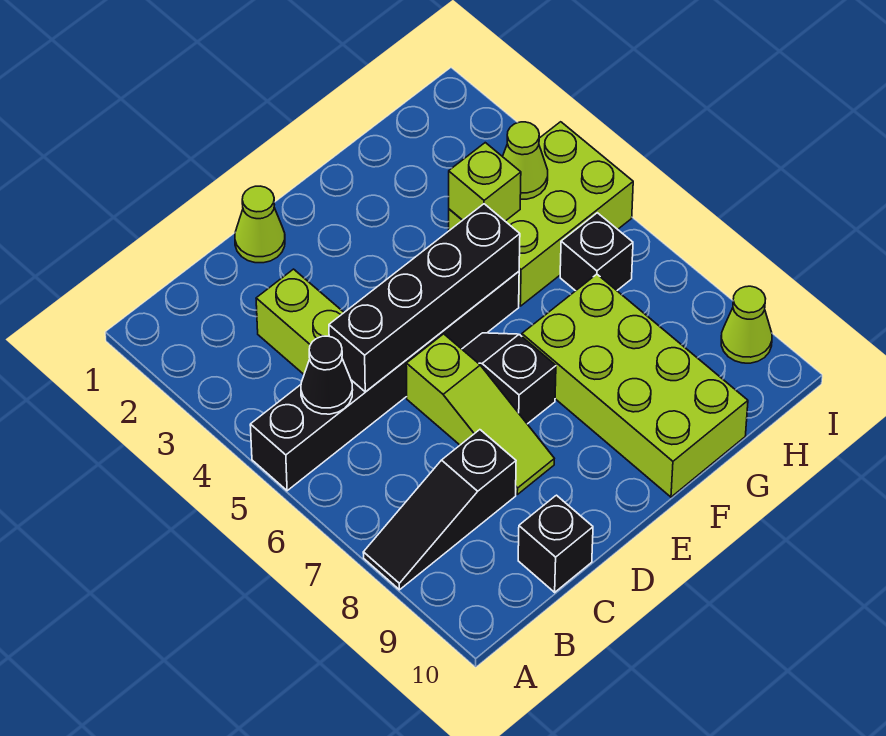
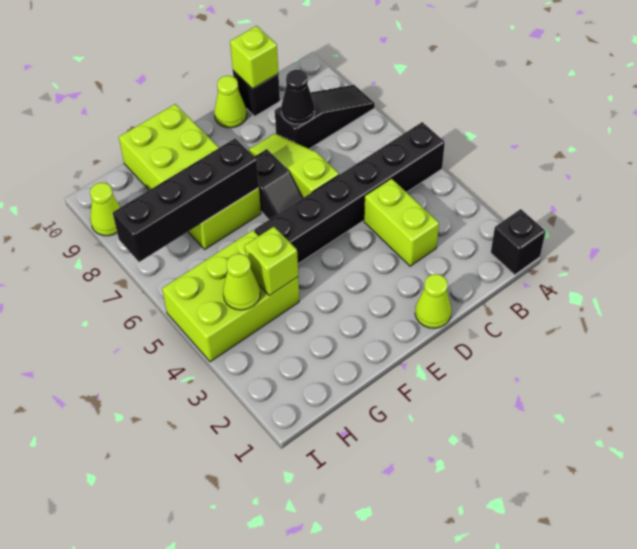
black 1x1 cone [301,336,353,414] -> black 1x1 cone moved to [281,70,315,124]
black 1x4 brick [329,204,520,392] -> black 1x4 brick moved to [113,138,259,262]
none -> lime 1x1 brick [230,26,278,89]
none -> lime 1x1 cone [214,76,247,128]
black 1x1 brick [560,213,633,291] -> black 1x1 brick moved to [491,209,546,275]

